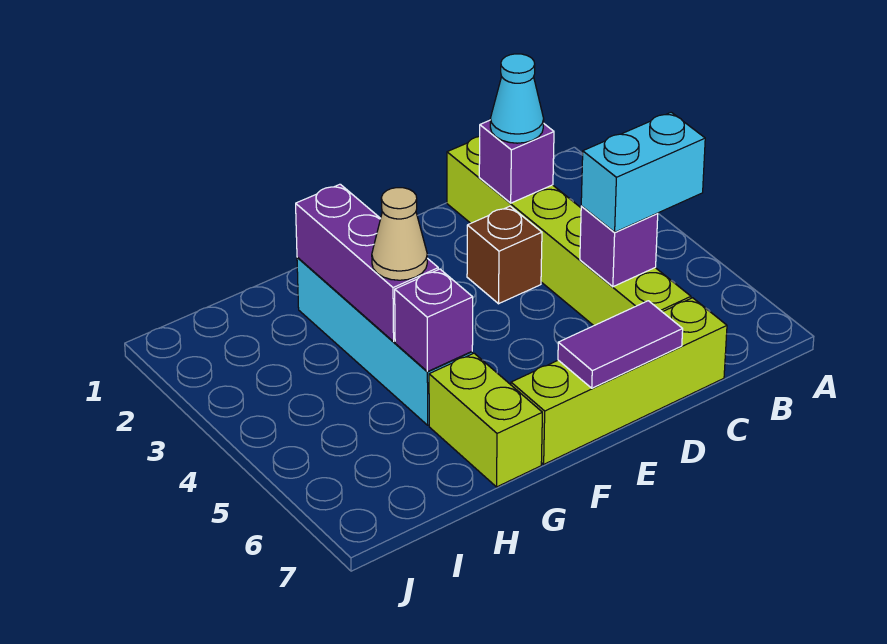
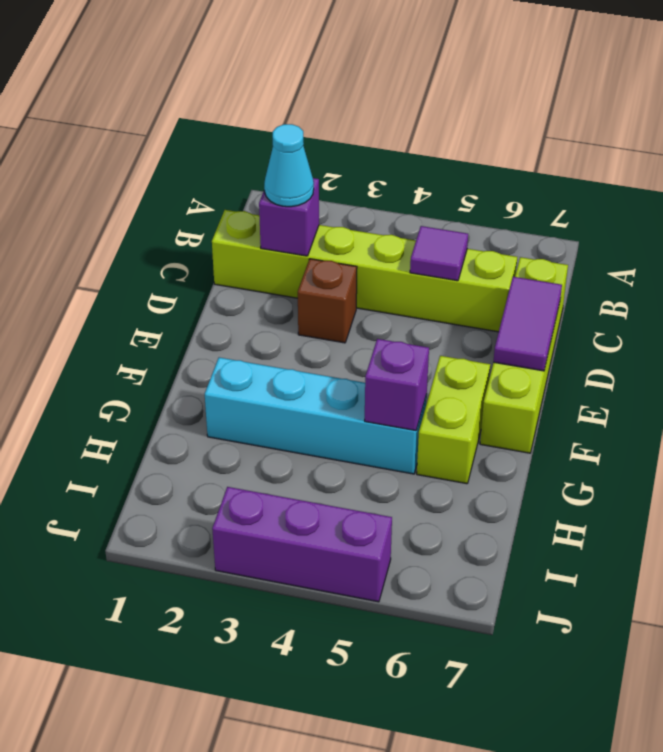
cyan 1x2 brick [581,112,705,232] -> none
purple 1x1 brick [580,206,658,287] -> purple 1x1 tile [410,226,468,281]
purple 1x3 brick [296,184,438,342] -> purple 1x3 brick moved to [212,487,392,602]
tan 1x1 cone [372,188,427,280] -> none
lime 1x2 brick [429,353,542,487] -> lime 1x2 brick turned to [417,356,490,484]

